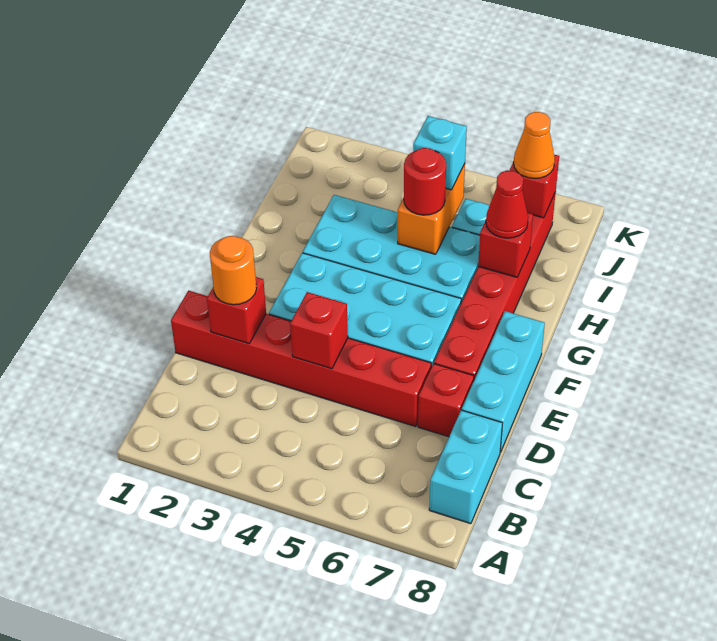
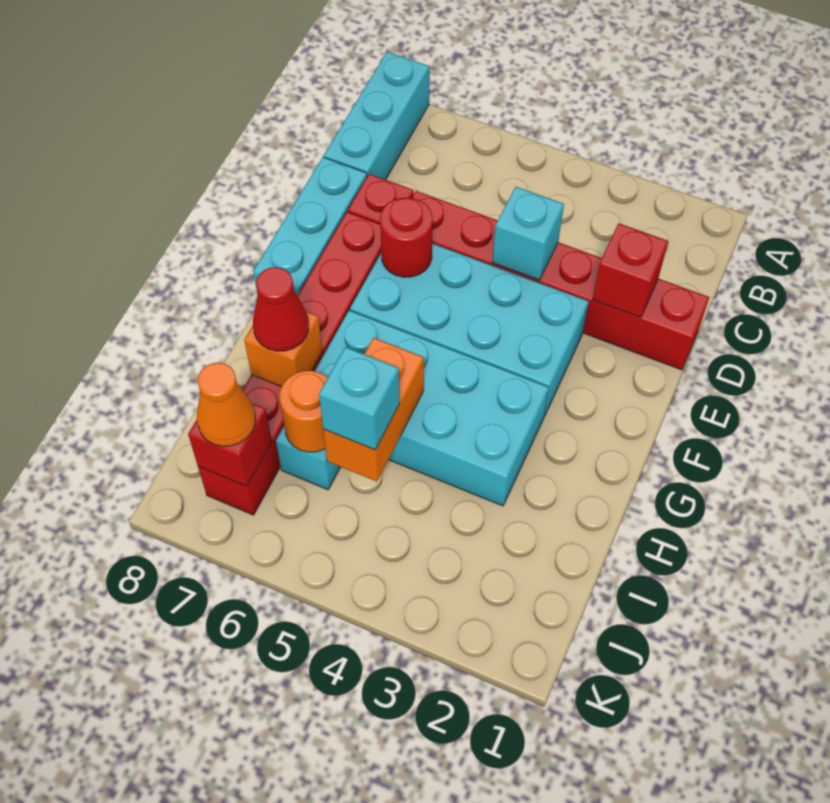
cyan 1x2 brick [429,410,502,524] -> cyan 1x3 brick [324,52,429,180]
orange 1x1 round brick [210,236,257,305] -> orange 1x1 round brick moved to [280,371,328,452]
red 1x1 brick [290,292,348,369] -> cyan 1x1 brick [492,187,564,280]
red 1x1 round brick [404,148,446,215] -> red 1x1 round brick moved to [380,197,433,277]
red 1x1 brick [478,213,533,277] -> orange 1x1 brick [244,312,322,387]

